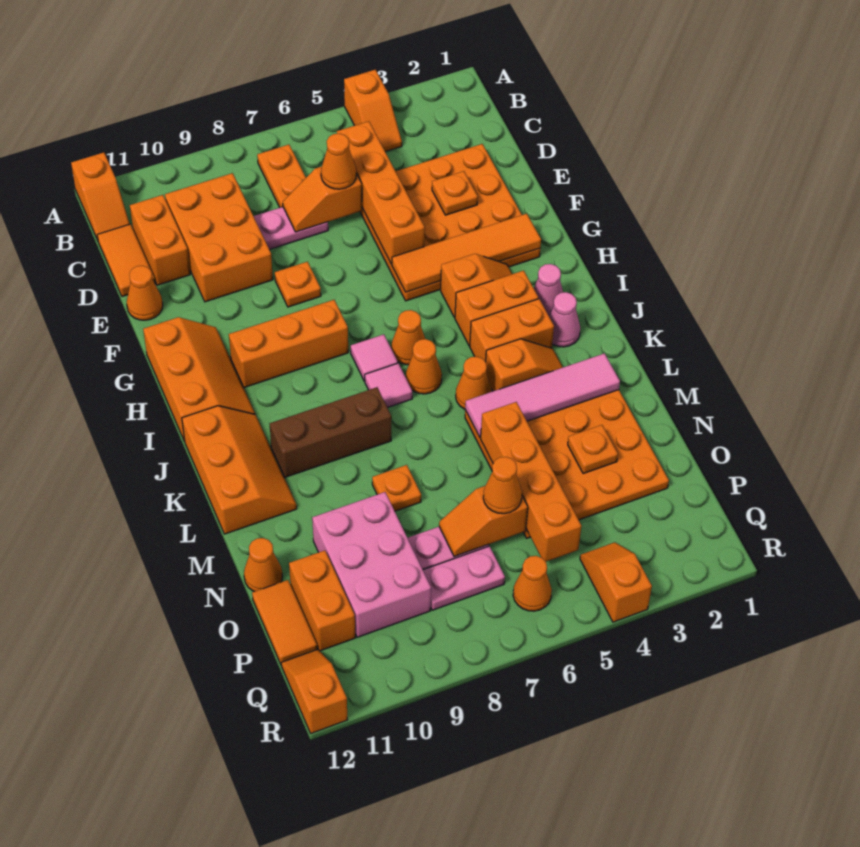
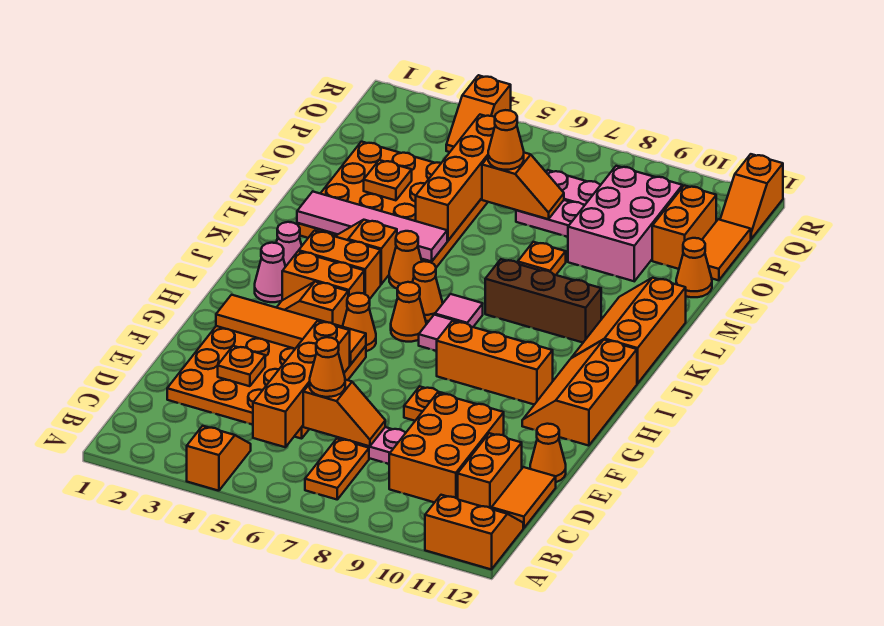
orange 1x2 slope [71,152,130,241] -> orange 2x2 slope [425,495,523,570]
orange 1x1 cone [513,556,552,611] -> orange 1x1 cone moved to [343,293,376,351]

